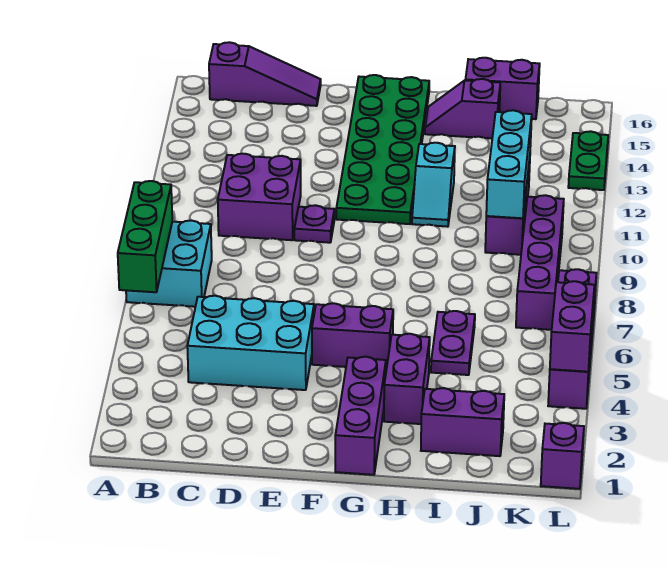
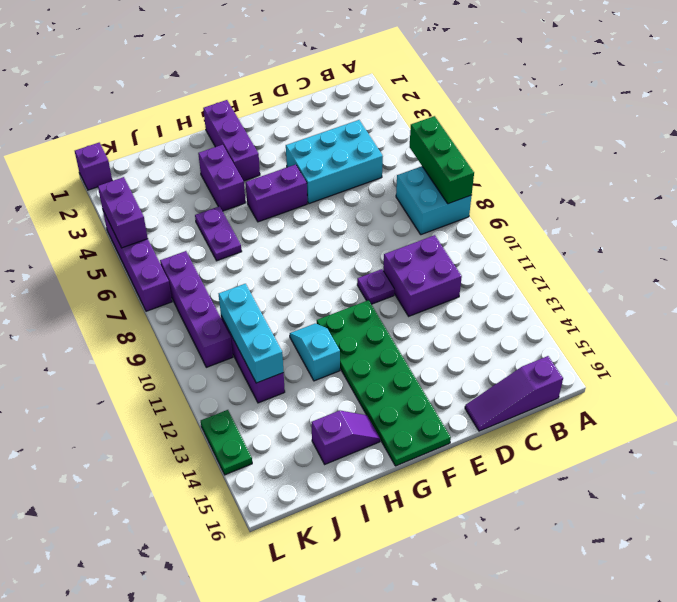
purple 1x2 brick [421,388,504,456] -> none
purple 1x2 brick [465,58,540,119] -> none

